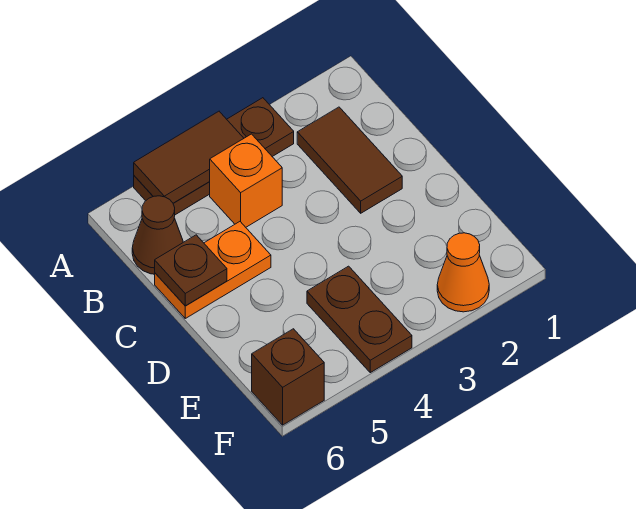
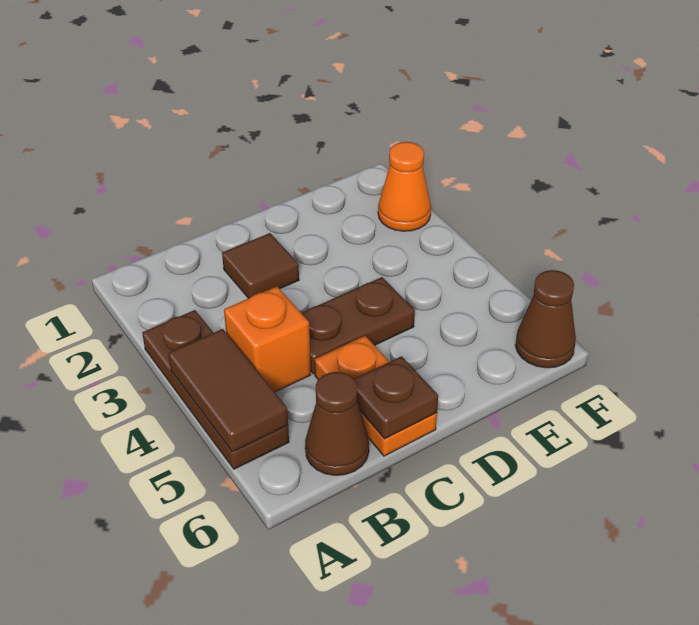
brown 1x2 tile [297,107,402,213] -> brown 1x1 tile [222,233,299,298]
brown 1x2 plate [307,266,412,373] -> brown 1x2 plate moved to [302,277,415,374]
brown 1x1 brick [252,329,324,425] -> brown 1x1 cone [515,270,576,368]

